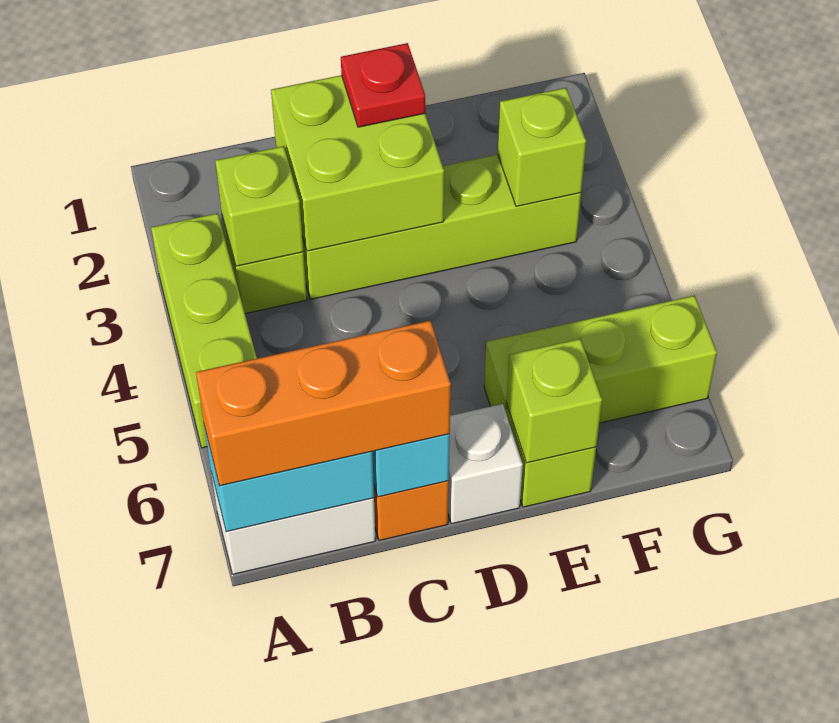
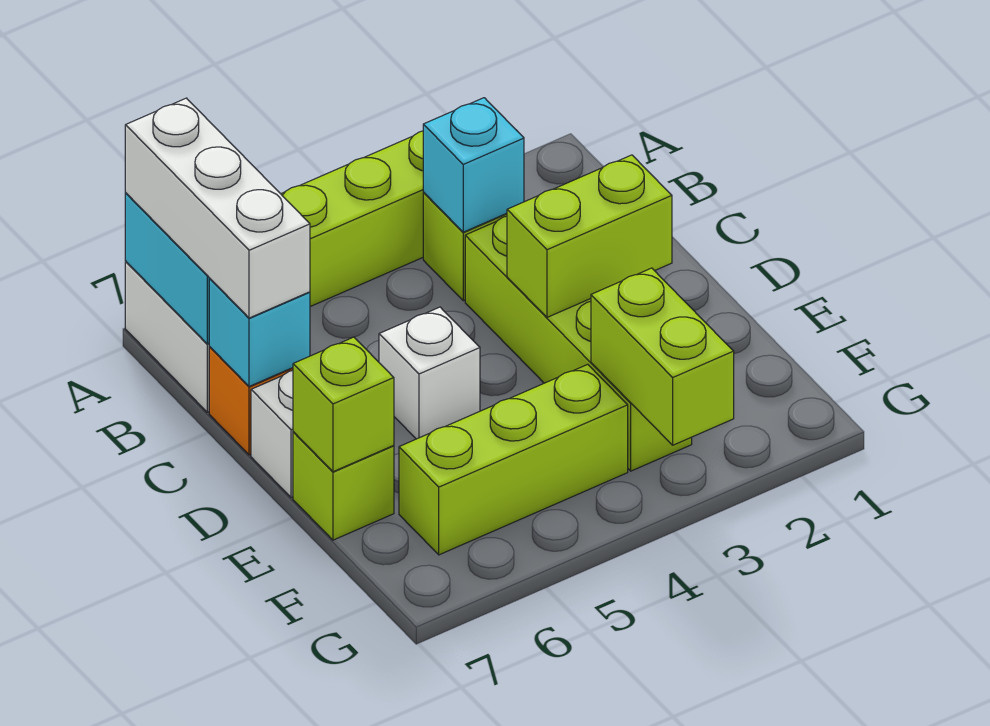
orange 1x3 brick [196,321,451,486] -> white 1x3 brick [125,98,310,318]
lime 1x1 brick [215,146,303,266] -> cyan 1x1 brick [423,98,524,232]
lime 2x2 brick [271,75,444,251] -> lime 1x2 brick [507,155,672,317]
red 1x1 plate [341,43,425,127] -> none
none -> white 1x1 brick [379,307,480,439]
lime 1x3 brick [484,296,717,423] -> lime 1x3 brick turned to [399,364,628,555]
lime 1x1 brick [498,88,586,206] -> lime 1x2 brick [591,268,734,445]

